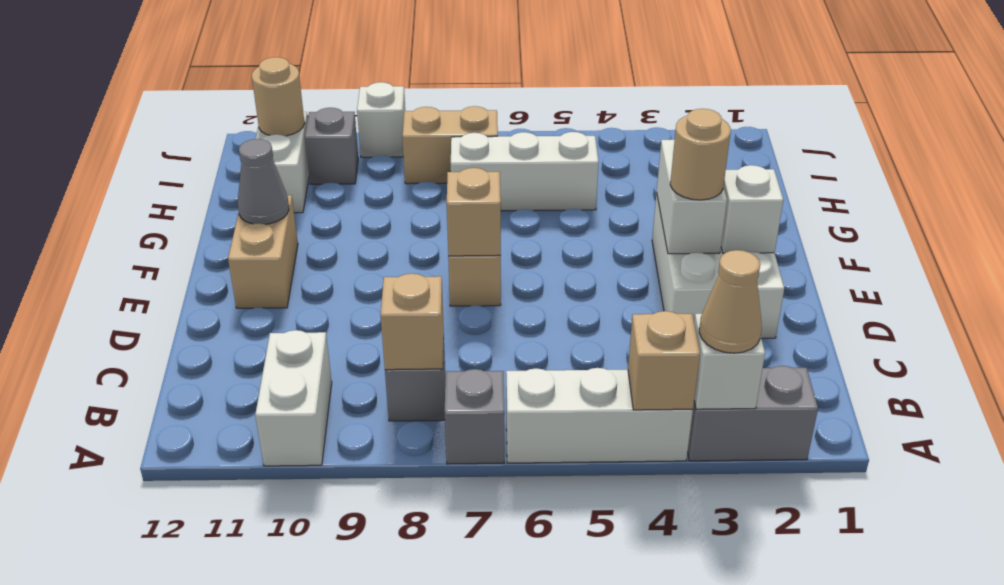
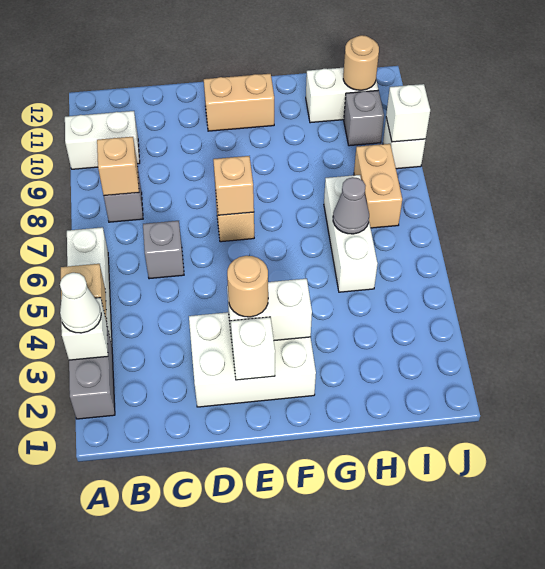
tan 1x1 cone [699,250,762,353] -> white 1x1 cone [60,273,101,333]
grey 1x1 brick [445,369,505,464] -> grey 1x1 brick moved to [143,221,184,279]
grey 1x1 cone [238,139,289,224] -> grey 1x1 cone moved to [333,177,369,234]
none -> white 1x1 brick [386,84,430,142]

